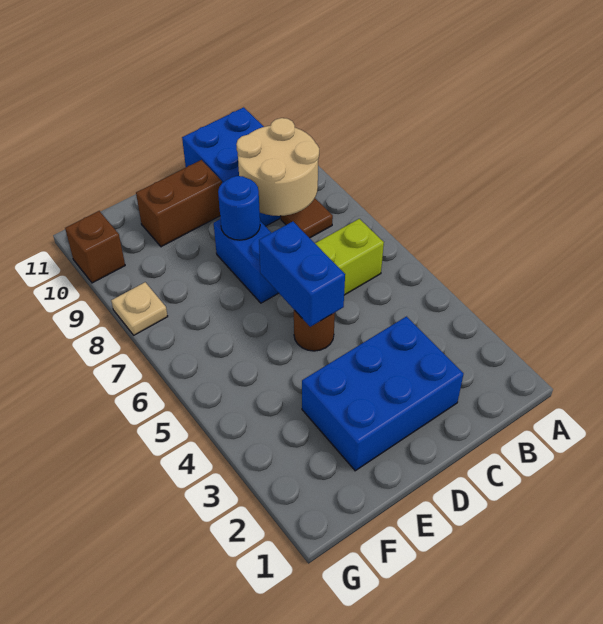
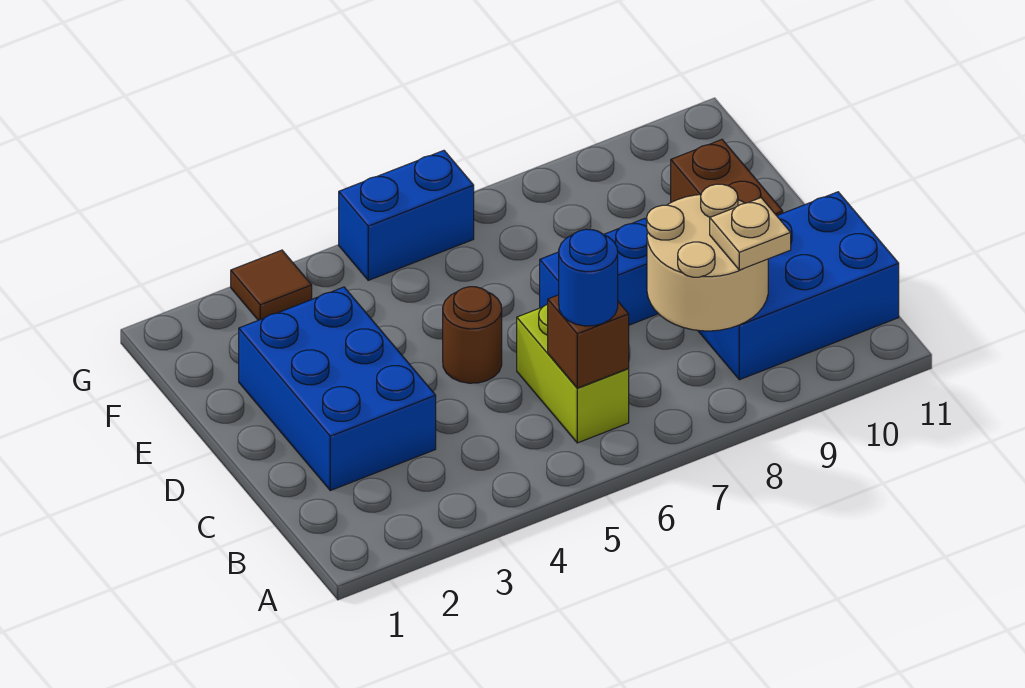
brown 1x1 tile [281,198,333,238] -> brown 1x1 tile moved to [231,250,312,320]
blue 1x2 brick [259,222,345,327] -> blue 1x2 brick moved to [339,151,474,280]
blue 1x1 round brick [218,176,260,240] -> blue 1x1 round brick moved to [559,229,618,326]
tan 1x1 plate [111,282,168,335] -> tan 1x1 plate moved to [710,198,791,270]
brown 1x1 brick [65,211,125,283] -> brown 1x1 brick moved to [548,295,629,388]

